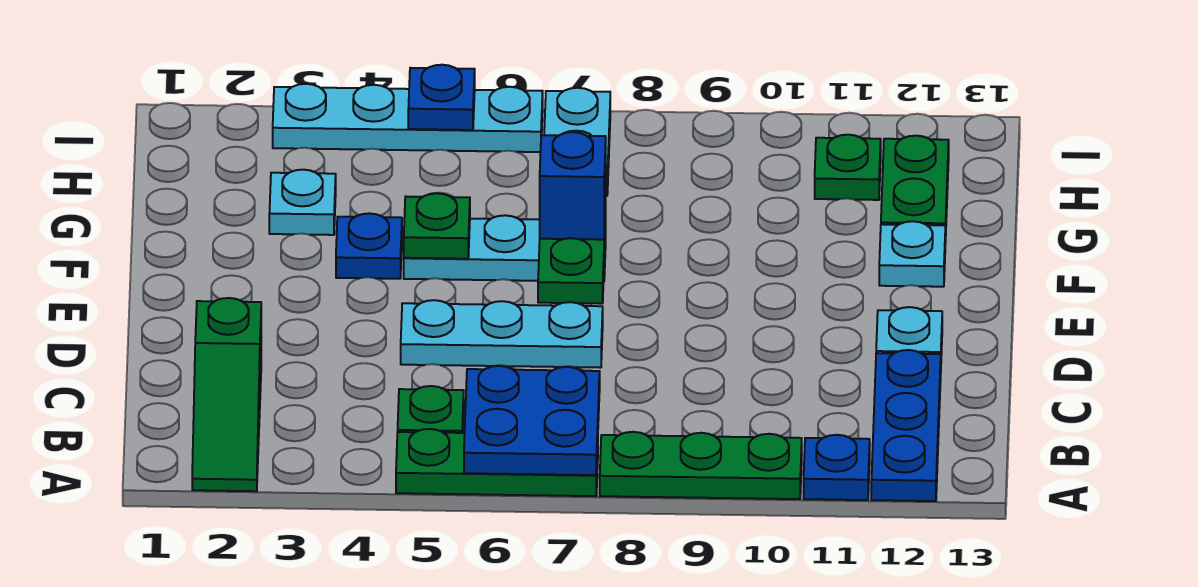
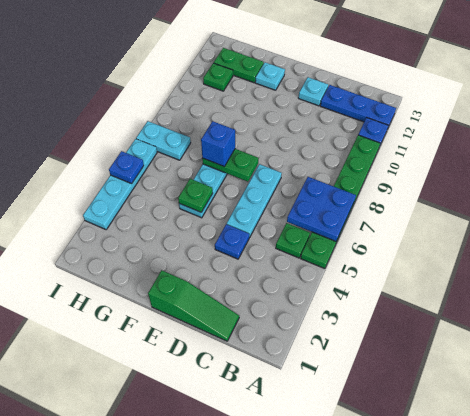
green 1x3 slope [192,298,261,491] -> green 1x3 slope moved to [148,270,239,341]
blue 1x1 plate [336,213,402,279] -> blue 1x1 plate moved to [215,224,250,259]
cyan 1x1 plate [269,170,336,235] -> none

